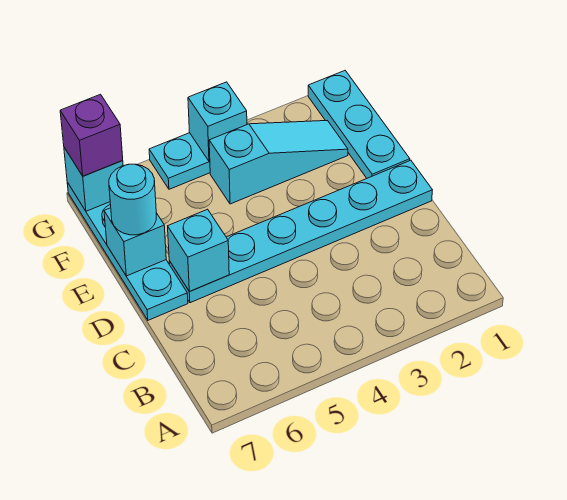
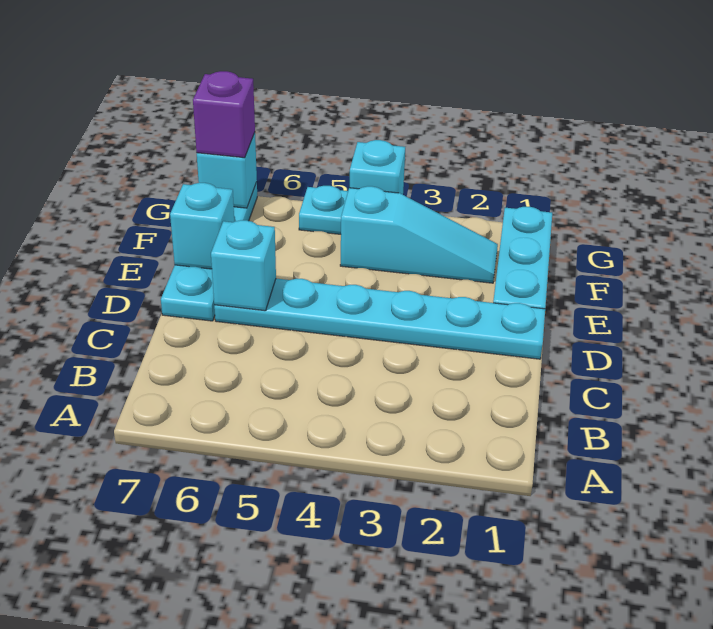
cyan 1x1 round brick [109,164,156,235] -> none

